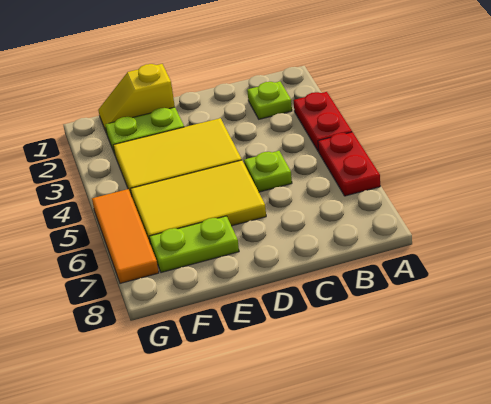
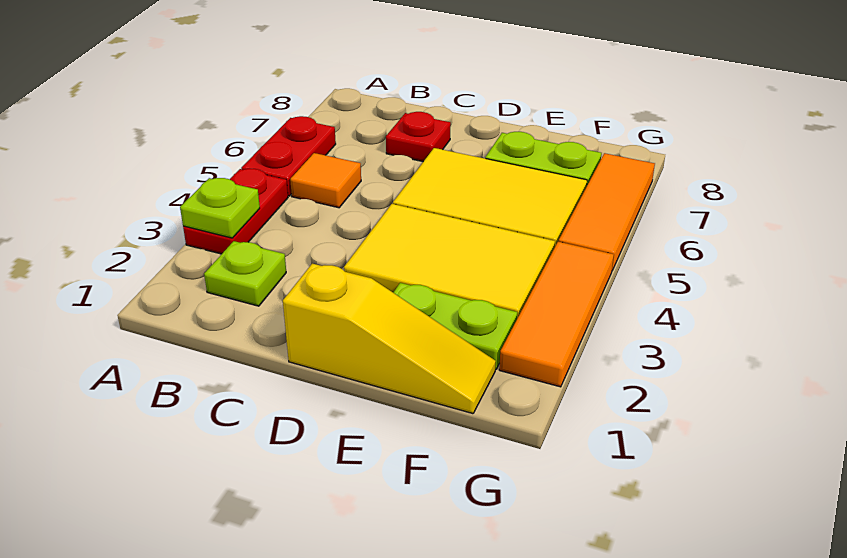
none -> orange 1x1 tile [290,153,361,208]
lime 1x1 plate [244,151,292,192] -> lime 1x1 plate moved to [180,178,260,238]
none -> red 1x1 plate [386,112,451,162]
yellow 1x2 slope [98,64,175,134] -> yellow 1x3 slope [283,264,496,414]
none -> orange 1x3 tile [499,242,614,387]

